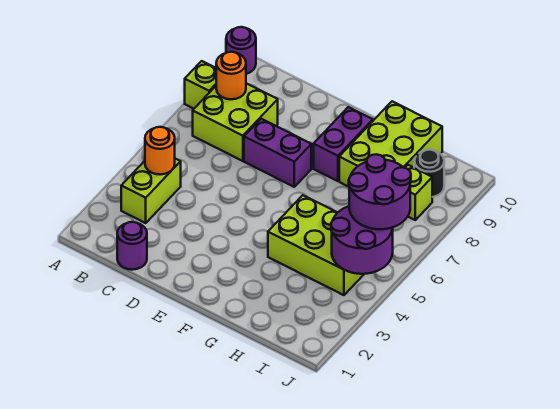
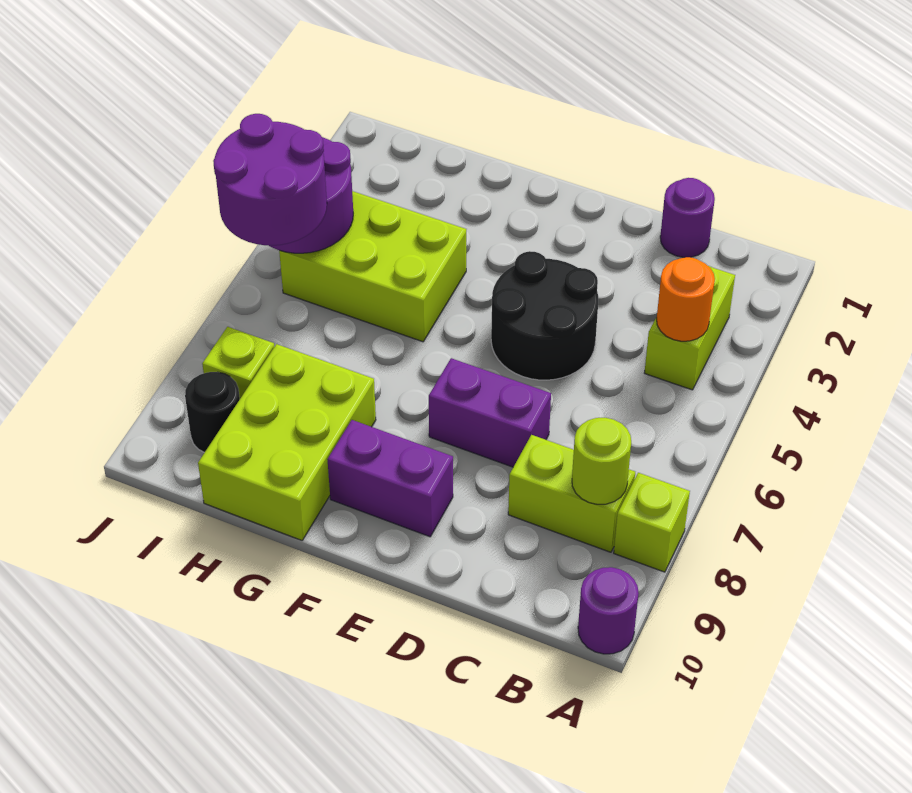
lime 2x2 brick [193,83,278,161] -> lime 1x2 brick [508,435,635,552]
orange 1x1 round brick [216,52,246,99] -> lime 1x1 round brick [572,418,631,504]
none -> black 2x2 round brick [491,251,598,380]
purple 1x2 brick [314,107,373,181] -> purple 1x2 brick turned to [327,420,453,537]

